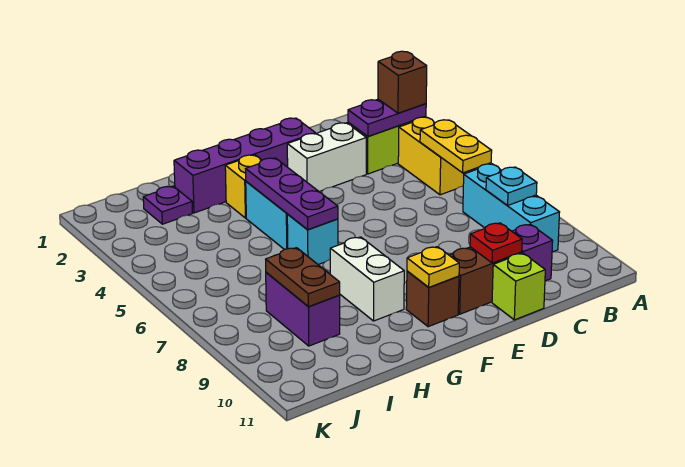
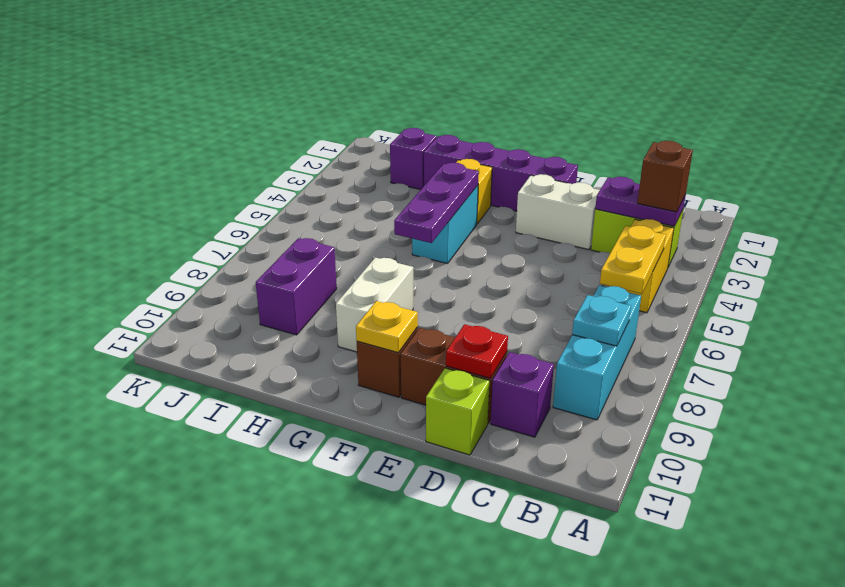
cyan 1x1 brick [287,214,338,265] -> none
purple 1x1 plate [143,186,192,224] -> purple 1x1 brick [390,128,437,189]
brown 1x2 plate [266,248,340,307] -> none

